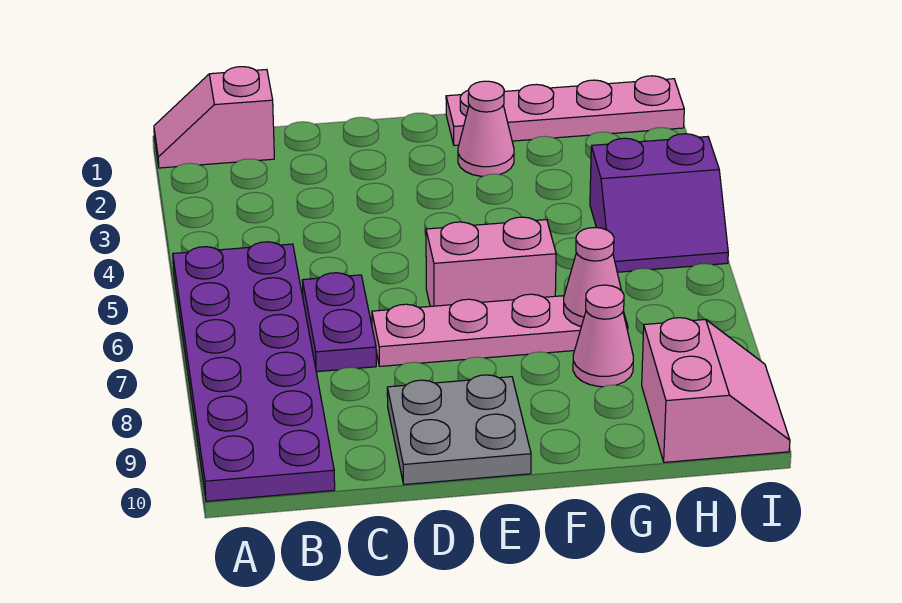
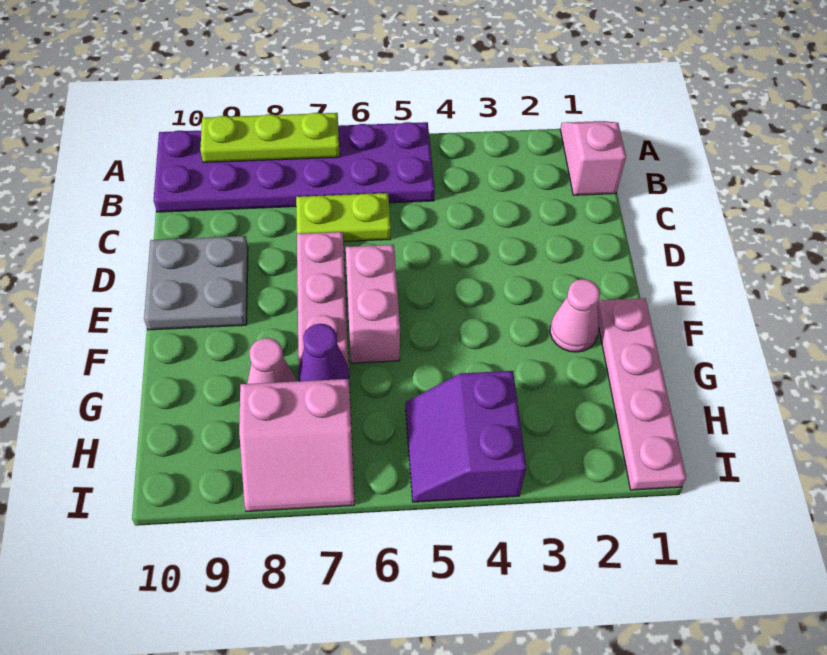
none -> lime 1x3 plate [200,113,340,163]
purple 1x2 plate [302,273,376,372] -> lime 1x2 plate [296,193,391,242]
pink 1x1 cone [564,227,621,327] -> purple 1x1 cone [298,324,349,381]
pink 2x2 slope [642,318,790,462] -> pink 2x2 slope moved to [239,379,355,511]

